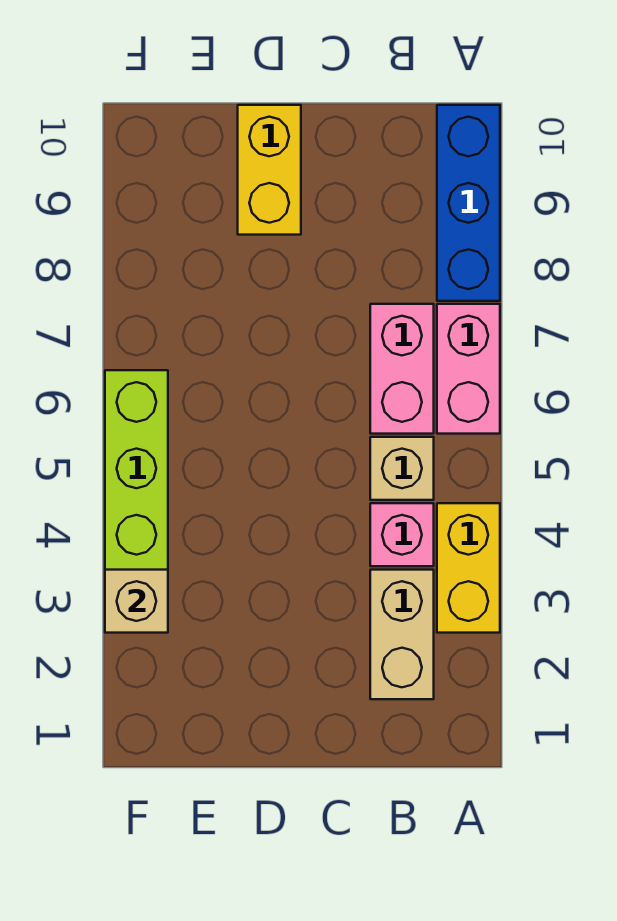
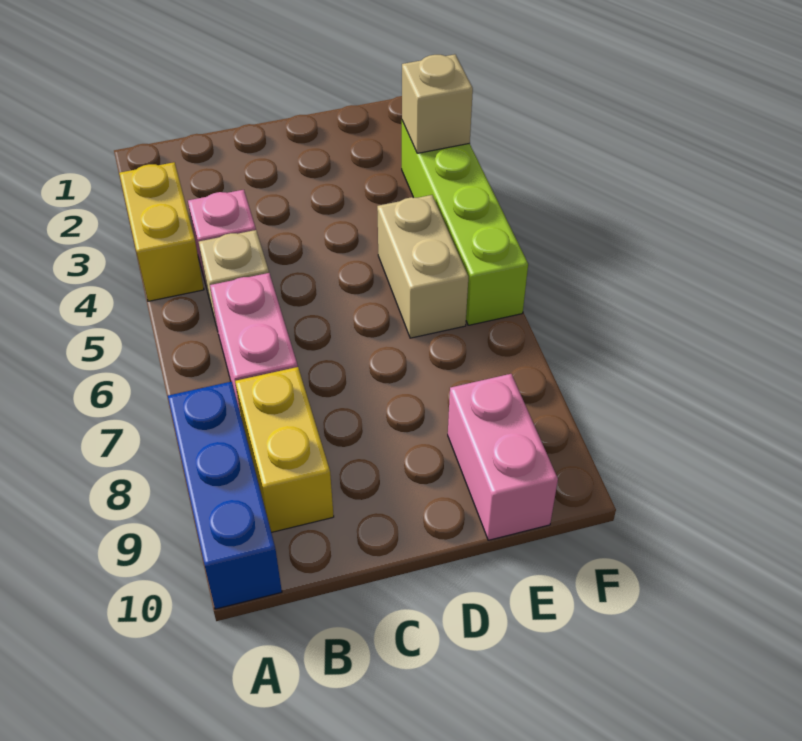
pink 1x2 brick [437,304,500,434] -> pink 1x2 brick moved to [448,374,558,540]
tan 1x2 brick [370,570,434,699] -> tan 1x2 brick moved to [377,195,468,338]
yellow 1x2 brick [238,105,301,235] -> yellow 1x2 brick moved to [235,367,334,532]

